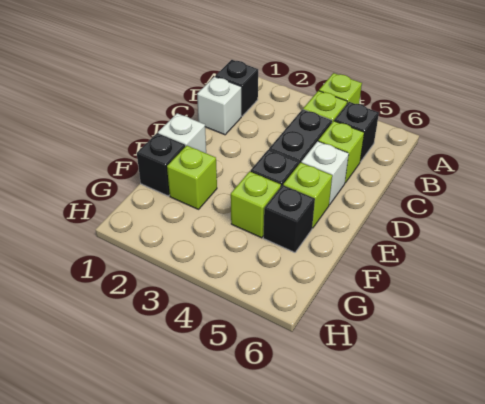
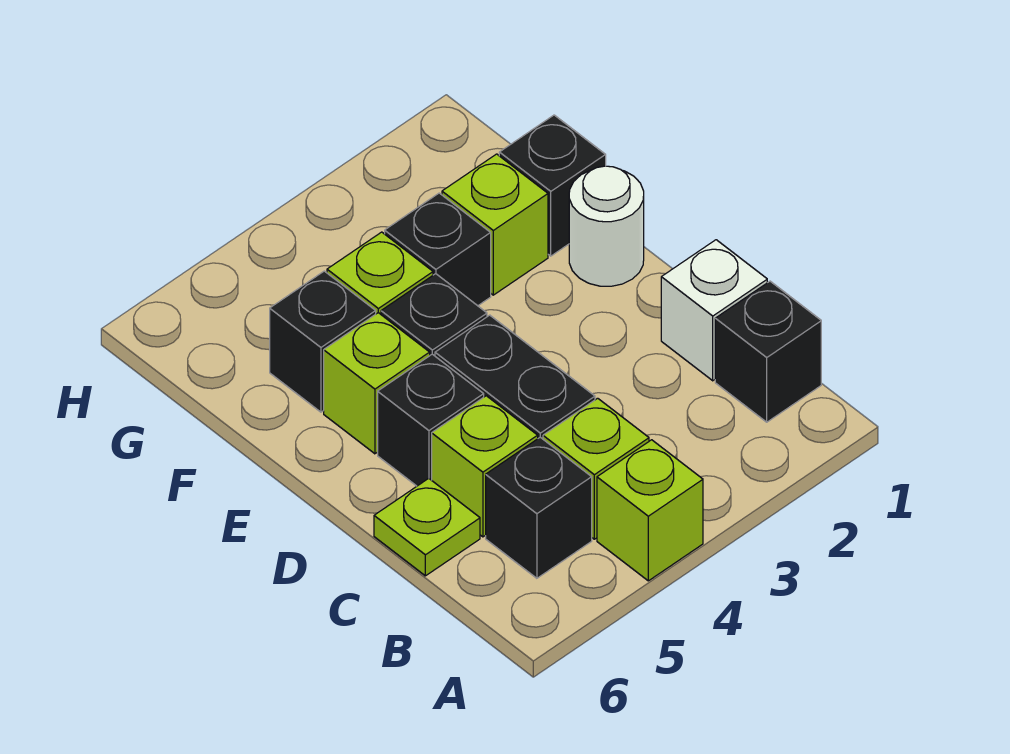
none -> lime 1x1 plate [374,478,480,576]
white 1x1 brick [301,141,349,205] -> black 1x1 brick [378,354,484,486]
white 1x1 brick [158,113,206,153] -> white 1x1 round brick [569,166,644,286]
none -> black 1x1 brick [385,193,491,306]

